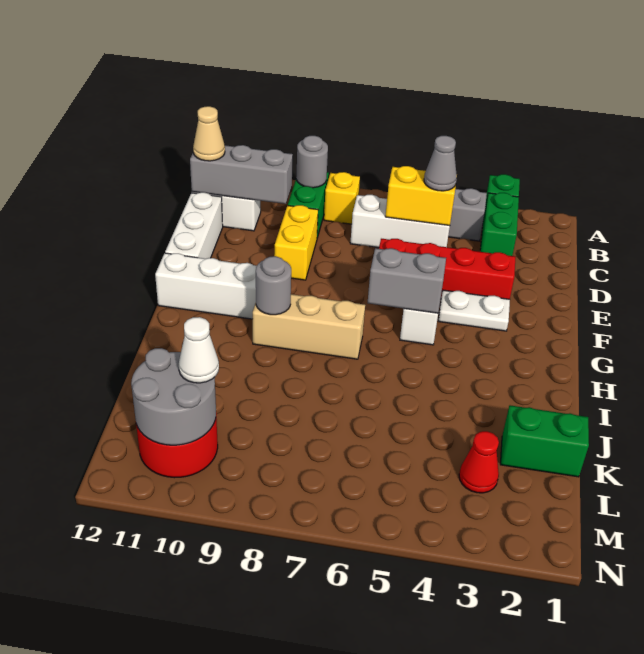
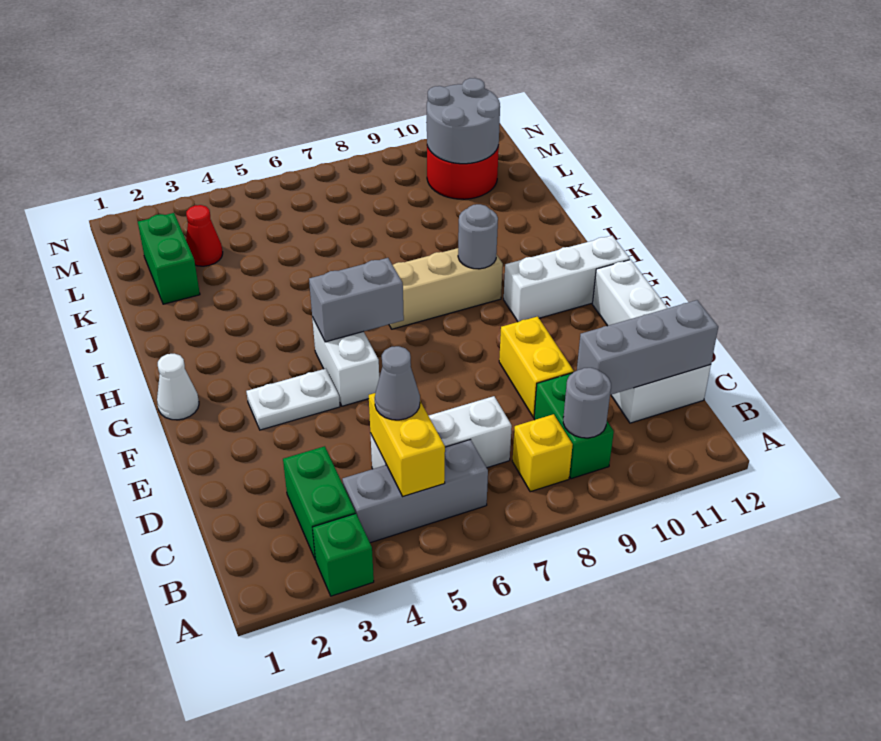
yellow 1x2 brick [385,166,456,226] -> yellow 1x2 brick turned to [369,393,445,496]
tan 1x1 cone [193,106,225,161] -> none
red 1x4 brick [379,239,516,299] -> none
green 1x2 brick [500,405,589,477] -> green 1x2 brick turned to [138,213,200,304]
white 1x1 cone [179,317,219,383] -> white 1x1 cone moved to [157,354,199,420]

